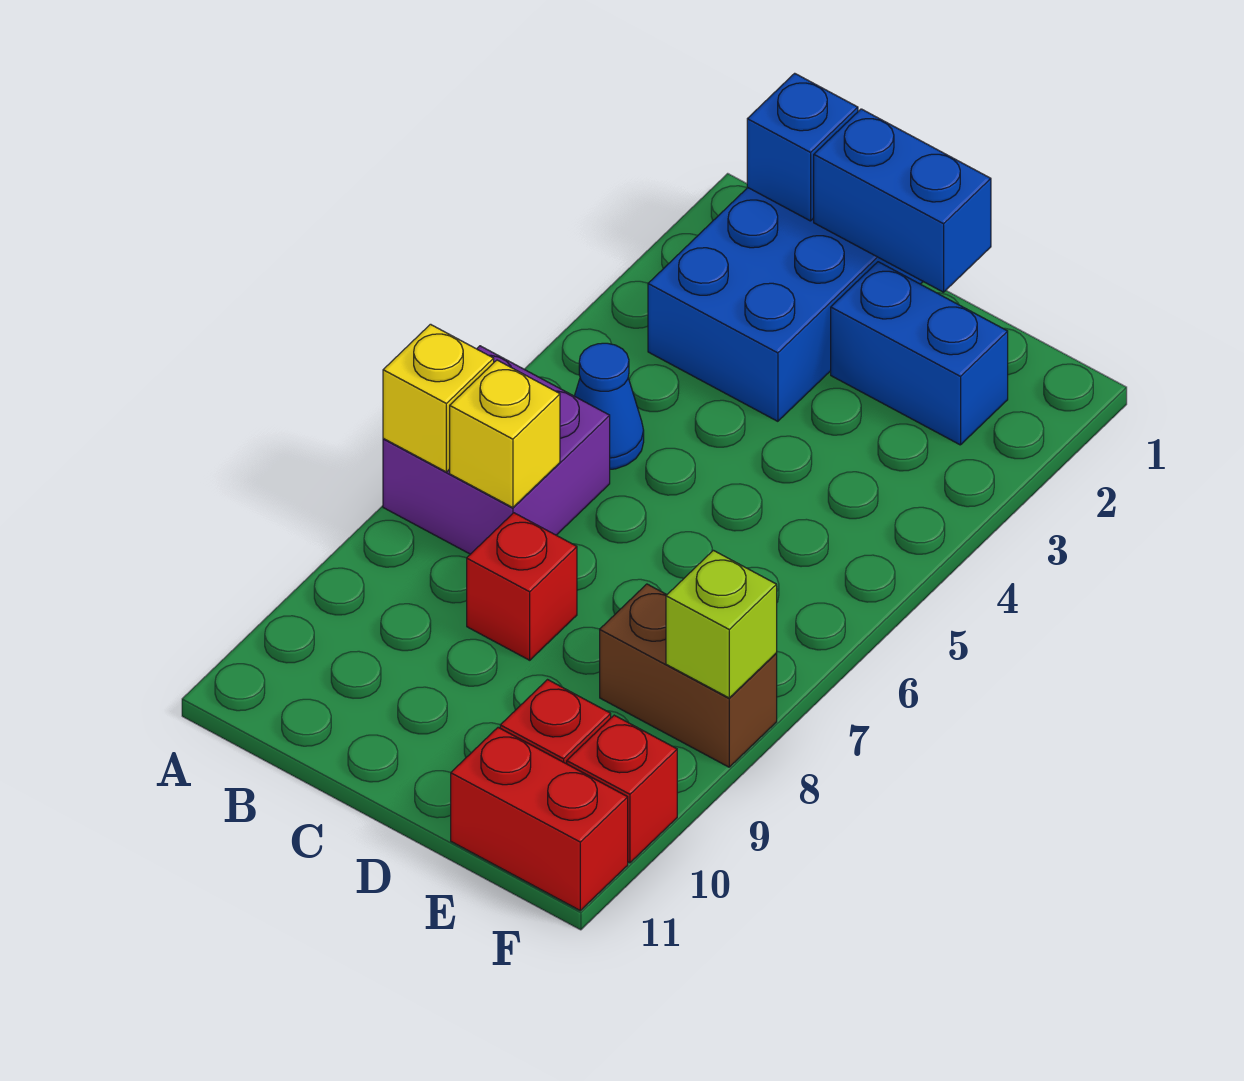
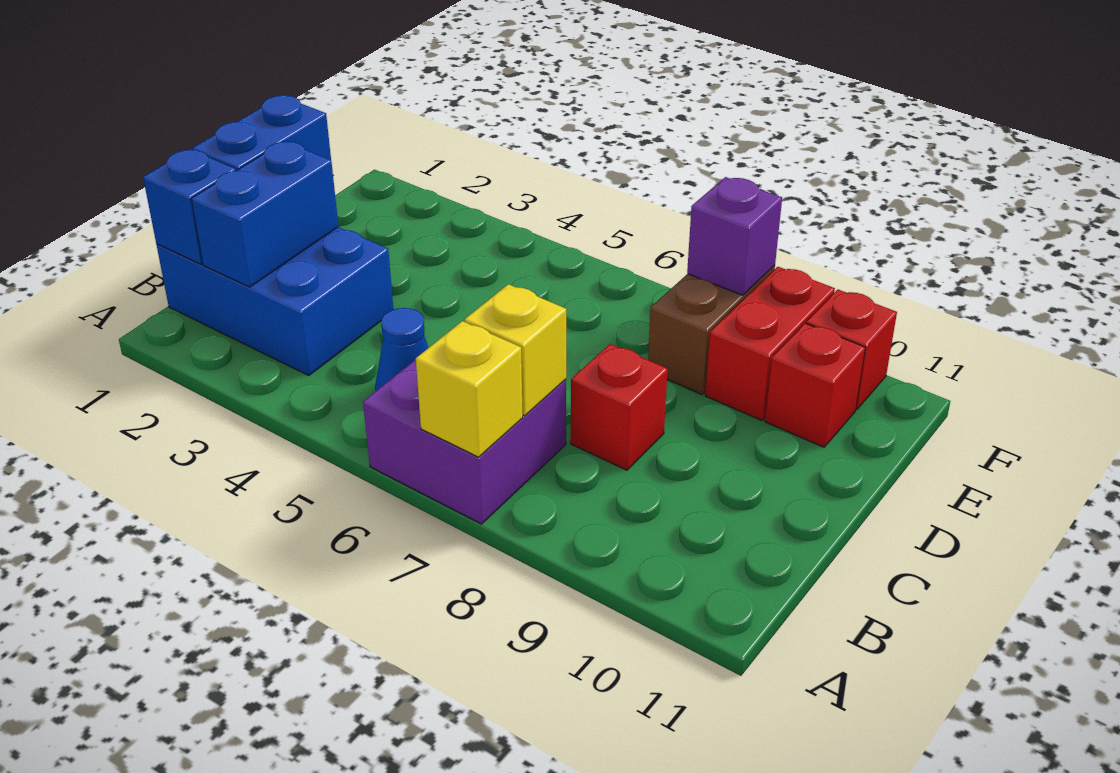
blue 1x2 brick [831,262,1008,445] -> blue 1x2 brick moved to [191,141,338,287]
red 1x2 brick [451,728,628,911] -> red 1x2 brick moved to [705,267,835,420]
lime 1x1 brick [666,550,777,698] -> purple 1x1 brick [687,177,782,295]

